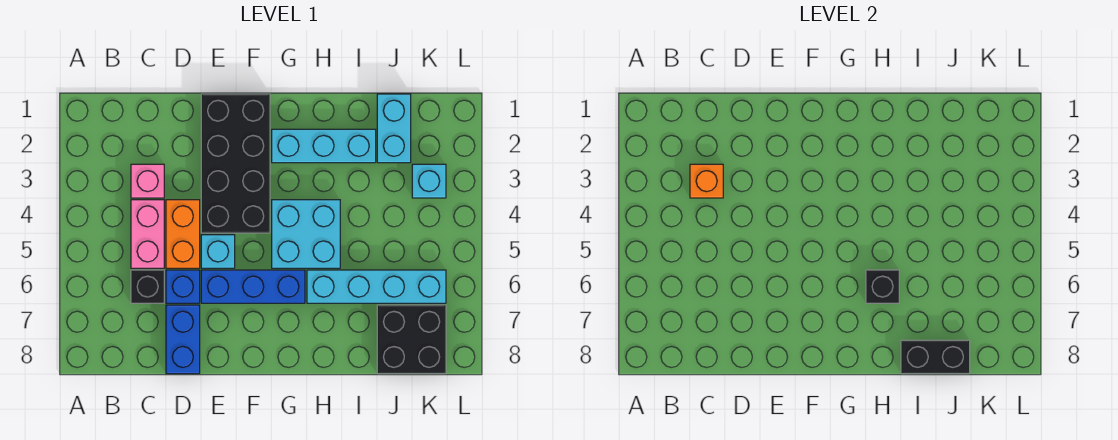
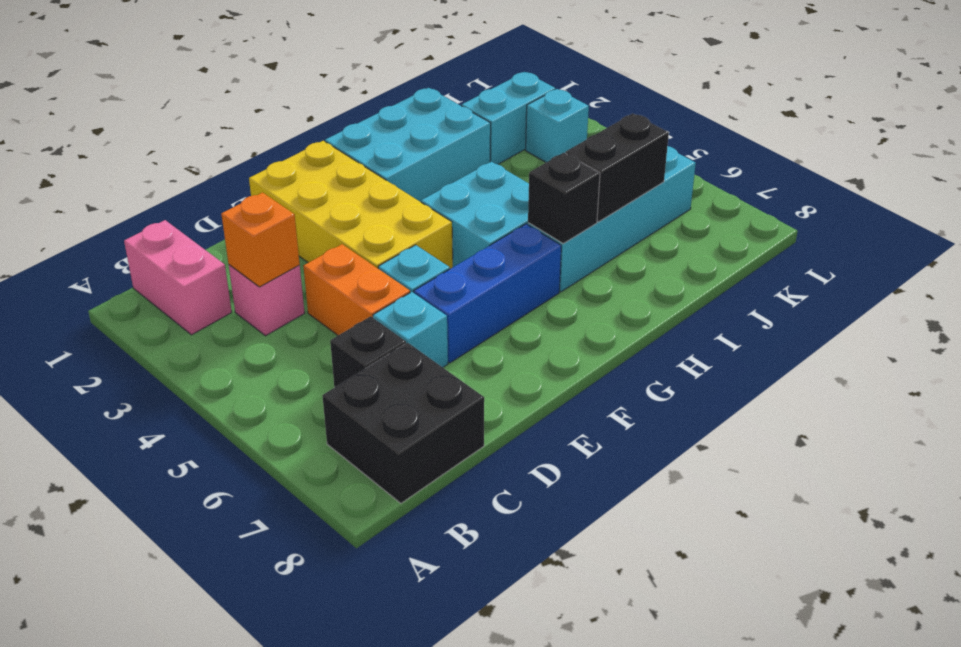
pink 1x2 brick [131,200,164,268] -> pink 1x2 brick moved to [124,220,232,335]
blue 1x1 brick [166,270,200,303] -> cyan 1x1 brick [373,292,448,367]
blue 1x2 brick [166,305,200,374] -> none
black 2x4 brick [201,94,270,233] -> yellow 2x4 brick [249,141,453,269]
cyan 1x3 brick [272,129,376,163] -> cyan 2x3 brick [325,88,491,202]
black 1x2 brick [901,340,970,374] -> black 1x2 brick moved to [565,113,669,222]
cyan 1x2 brick [377,94,411,163] -> cyan 1x2 brick turned to [462,72,556,164]
black 2x2 brick [377,305,446,374] -> black 2x2 brick moved to [322,343,484,503]

